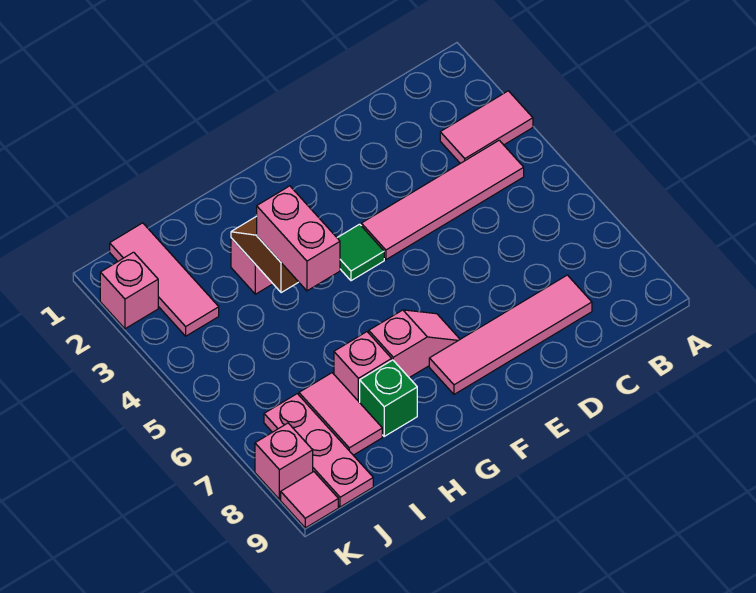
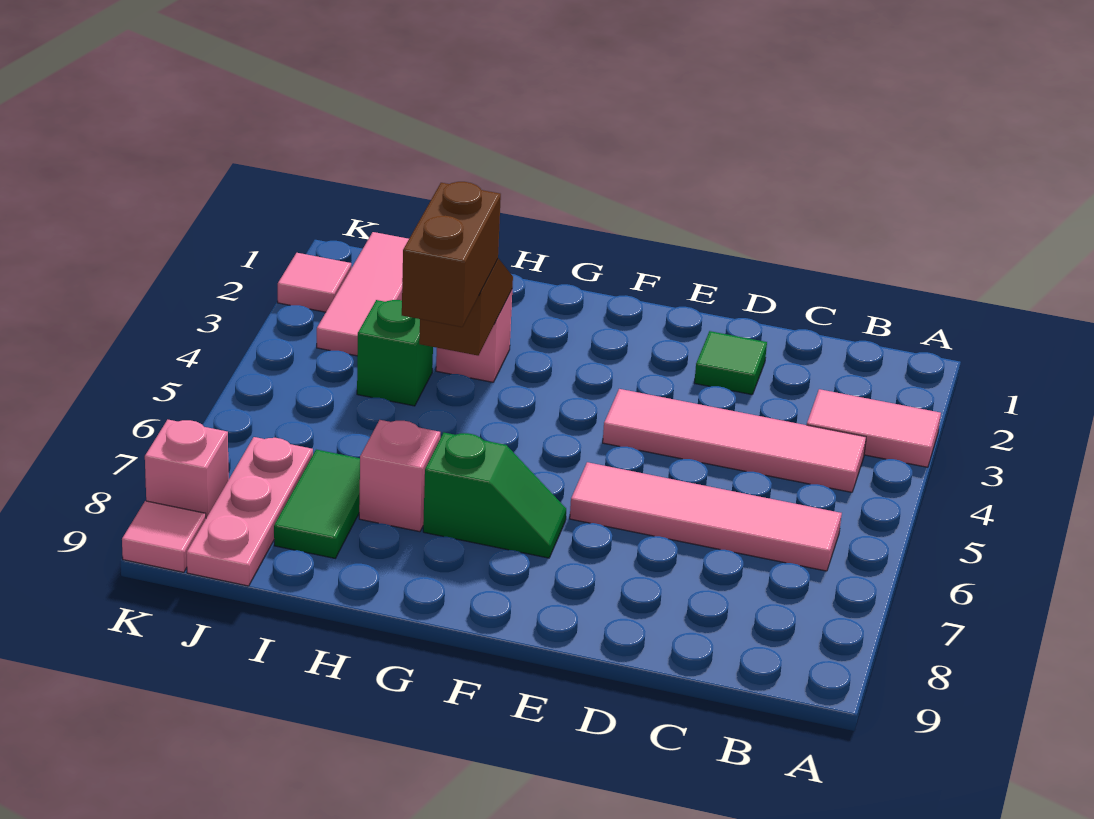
pink 1x4 tile [429,275,592,394] -> pink 1x4 tile moved to [570,462,842,571]
green 1x1 tile [337,224,384,281] -> green 1x1 tile moved to [694,331,767,395]
pink 1x2 slope [369,310,460,378] -> green 1x2 slope [423,433,566,558]
pink 1x2 brick [257,186,340,291] -> brown 1x2 brick [402,182,501,327]
green 1x1 brick [360,360,417,436] -> green 1x1 brick moved to [357,300,433,406]
pink 1x2 tile [299,373,382,455] -> green 1x2 tile [274,450,360,558]
pink 1x1 brick [100,252,158,329] -> pink 1x1 tile [278,253,351,312]

